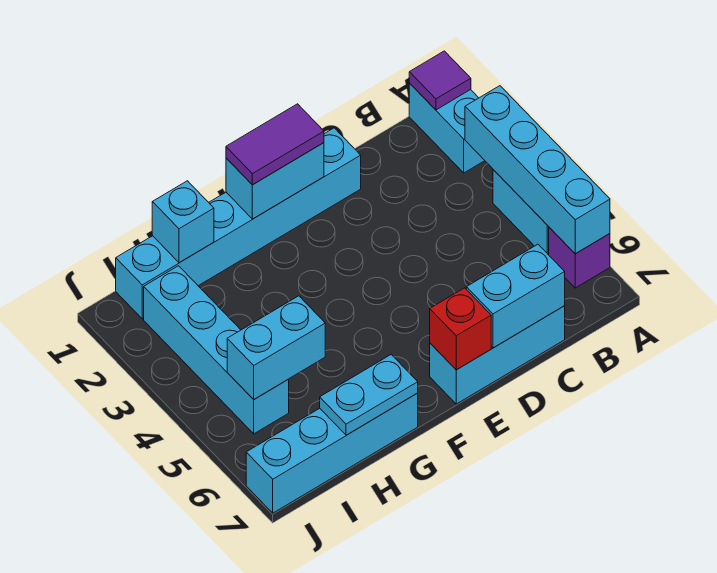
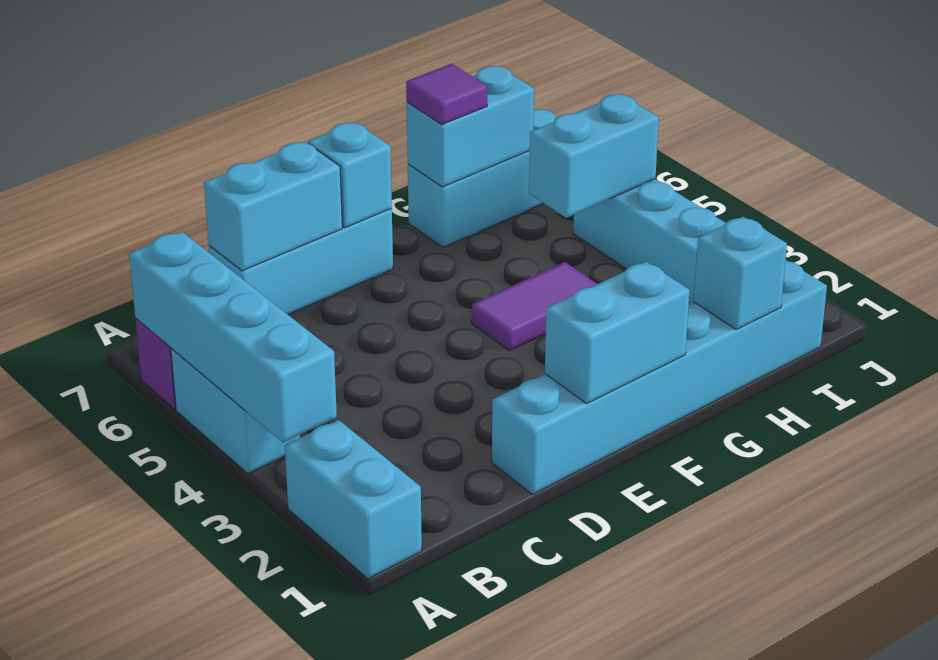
purple 1x1 tile [409,51,471,110] -> purple 1x1 tile moved to [406,64,488,124]
purple 1x2 tile [226,104,324,185] -> purple 1x2 tile moved to [472,262,597,351]
red 1x1 brick [430,288,491,370] -> cyan 1x1 brick [308,123,392,228]
cyan 1x4 brick [246,393,418,513] -> cyan 1x3 brick [408,109,556,247]
cyan 1x2 plate [320,355,418,435] -> cyan 1x2 brick [407,66,534,187]

